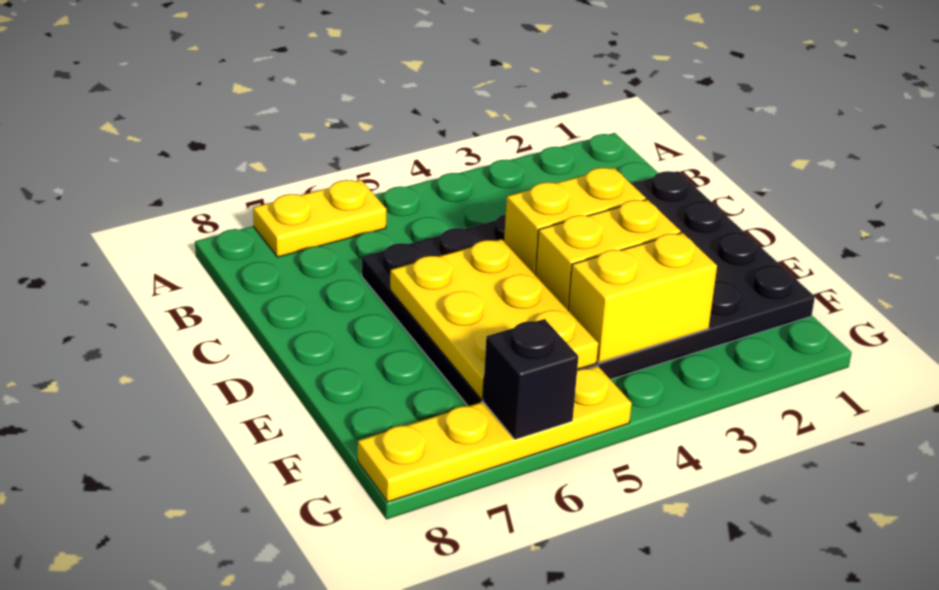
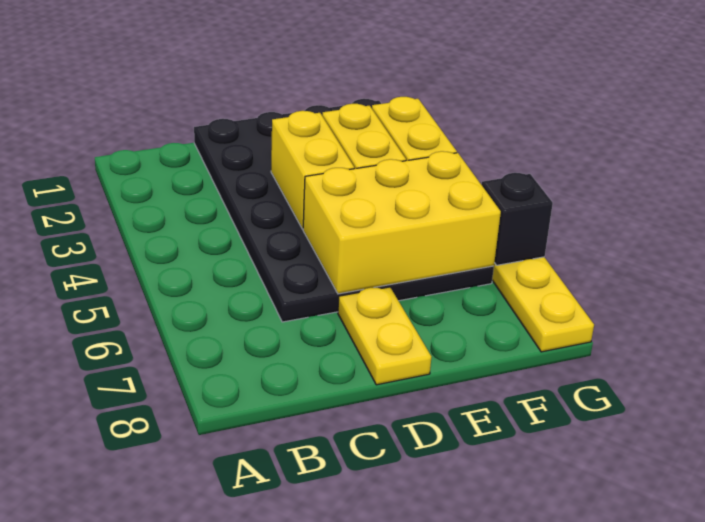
yellow 1x2 plate [253,180,386,257] -> yellow 1x2 plate moved to [338,287,431,385]
yellow 2x3 plate [390,239,598,399] -> yellow 2x3 brick [303,151,501,294]

